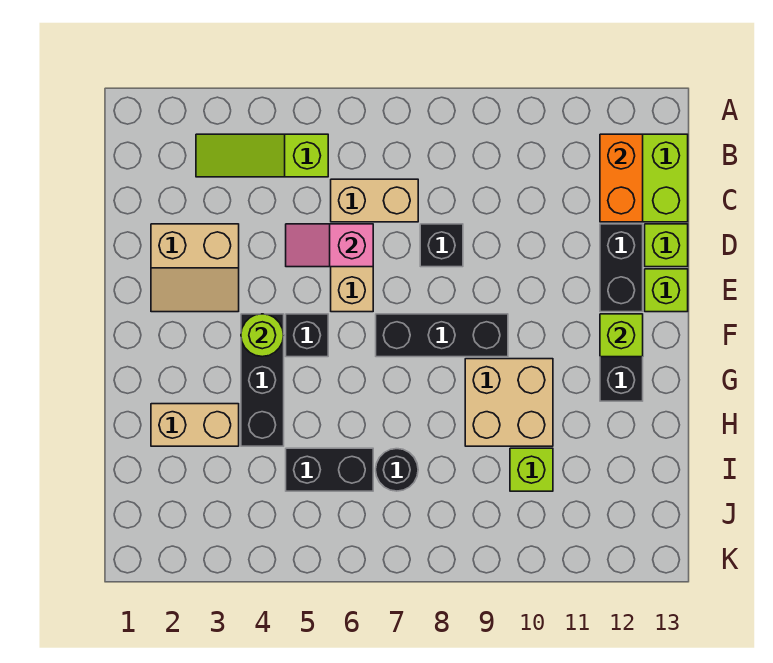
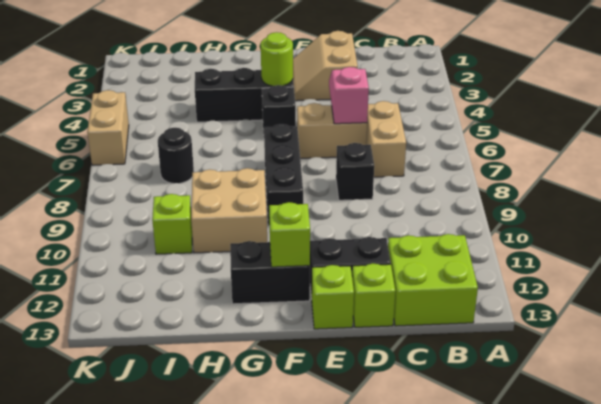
lime 1x3 slope [196,134,328,177] -> none
orange 1x2 brick [600,134,643,222] -> none
tan 1x2 brick [151,404,239,446] -> tan 1x2 brick moved to [87,90,129,165]
black 1x2 brick [286,448,373,491] -> none

